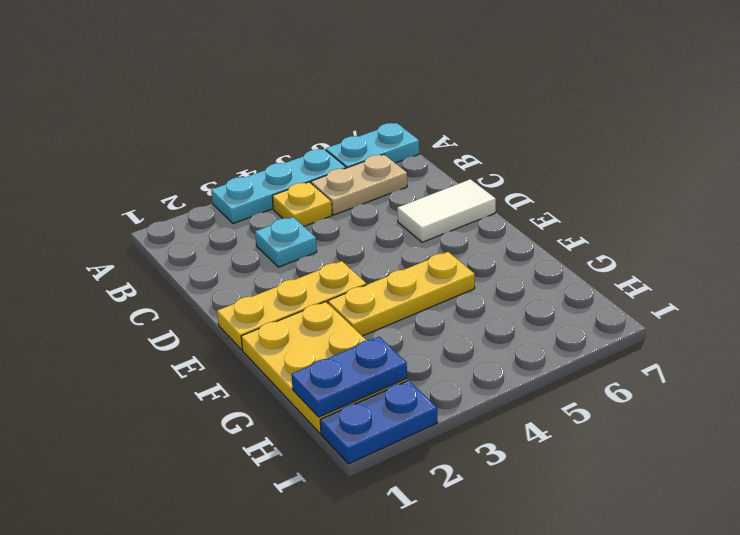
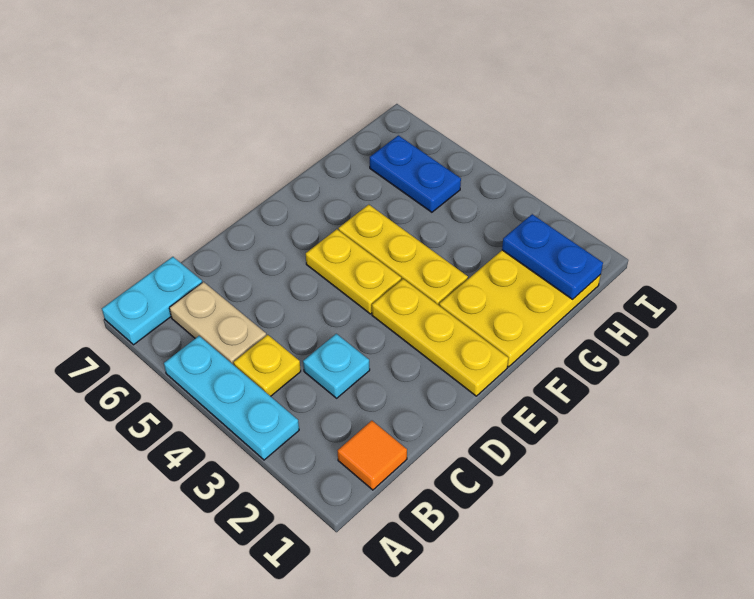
cyan 1x2 plate [326,123,419,168] -> cyan 1x2 plate turned to [102,257,202,345]
none -> orange 1x1 tile [338,421,407,490]
white 1x2 tile [397,179,496,242] -> none
none -> yellow 1x2 plate [306,229,401,314]
blue 1x2 plate [320,380,437,464] -> blue 1x2 plate moved to [370,135,461,212]

